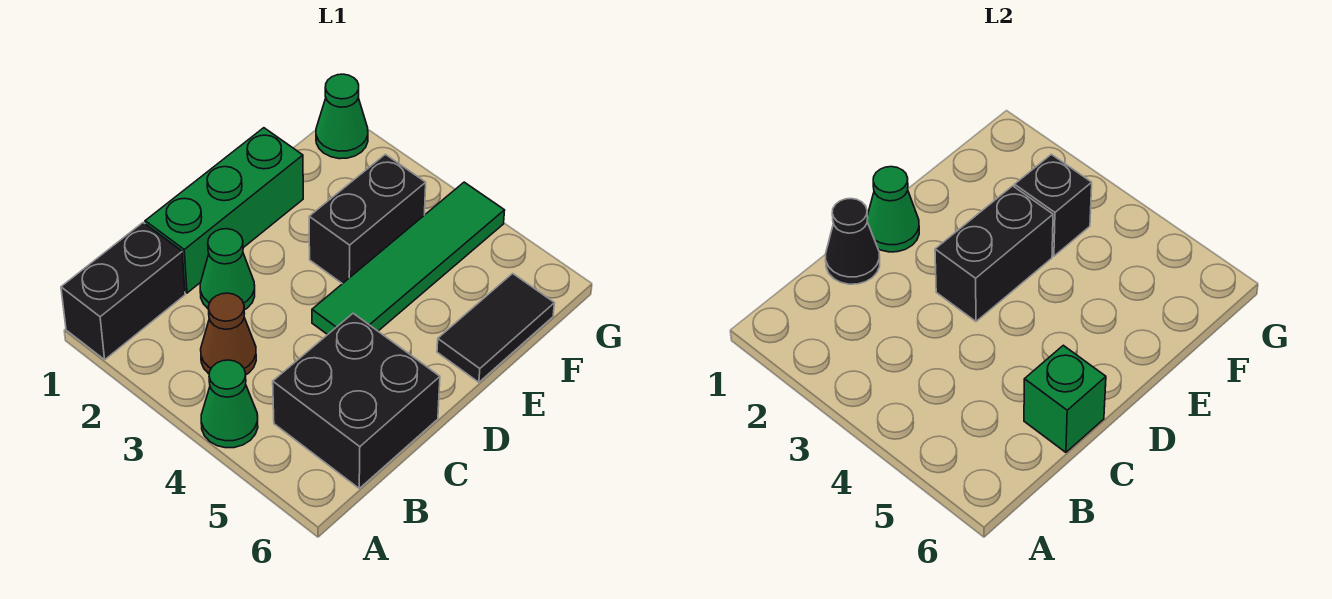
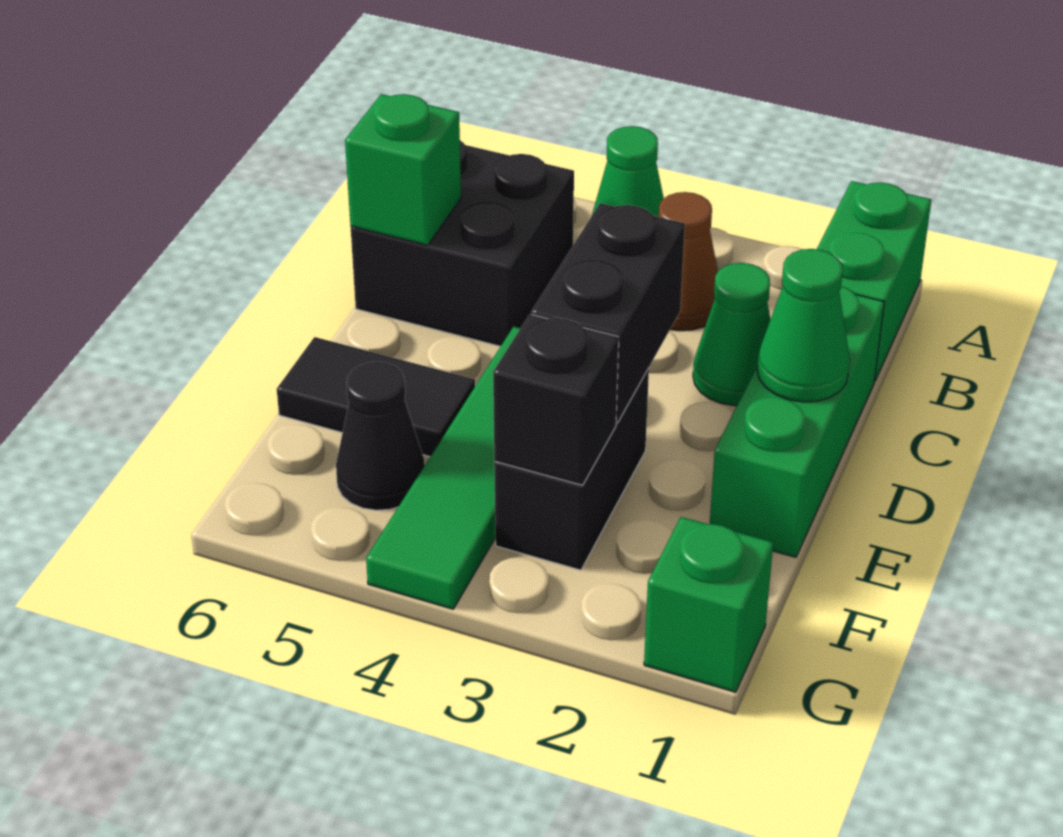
black 1x2 brick [61,223,185,360] -> green 1x2 brick [817,181,931,381]
black 1x1 cone [826,199,880,284] -> black 1x1 cone moved to [336,362,425,510]
black 1x2 tile [437,274,554,382] -> black 1x2 tile turned to [277,337,475,457]
green 1x1 cone [316,74,368,159] -> green 1x1 brick [644,517,773,692]

